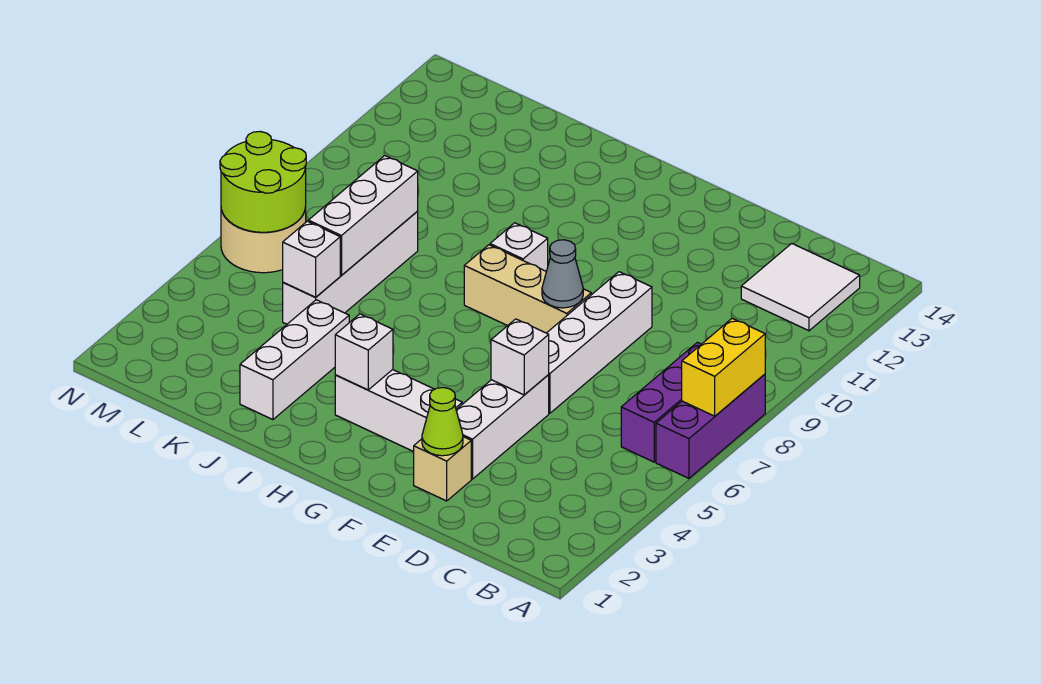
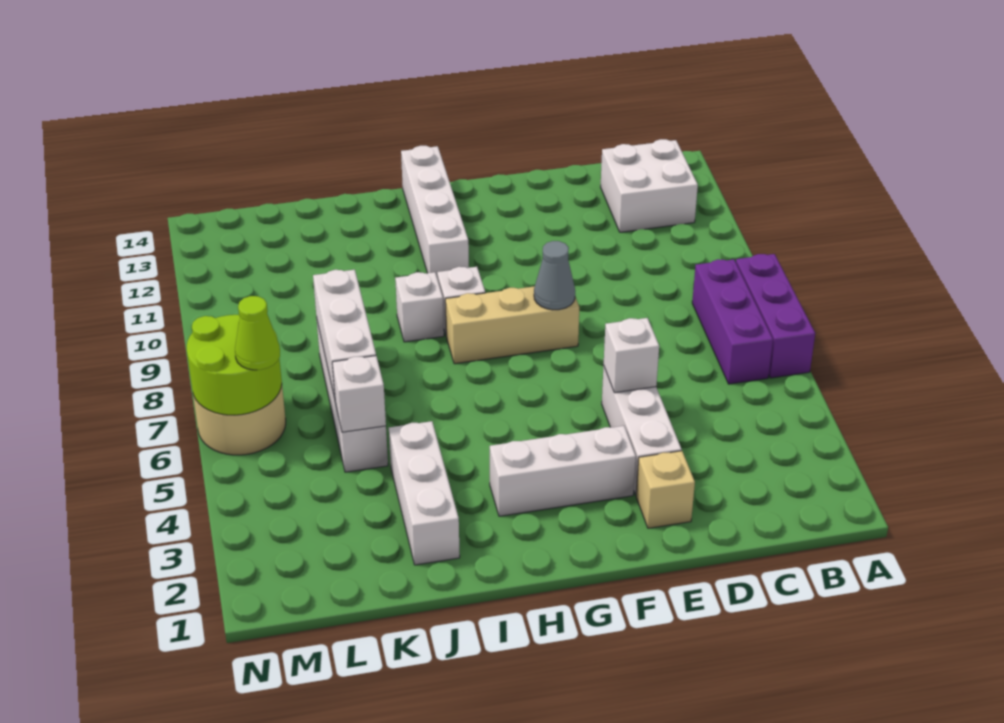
yellow 1x2 brick [682,318,765,416] -> none
white 2x2 tile [741,243,860,331] -> white 2x2 brick [601,139,698,232]
lime 1x1 cone [422,388,463,456] -> lime 1x1 cone moved to [235,296,280,370]
white 1x4 brick [547,272,652,413] -> white 1x4 brick moved to [401,146,469,279]
white 1x1 brick [335,314,393,390] -> white 1x1 brick moved to [395,272,444,342]

